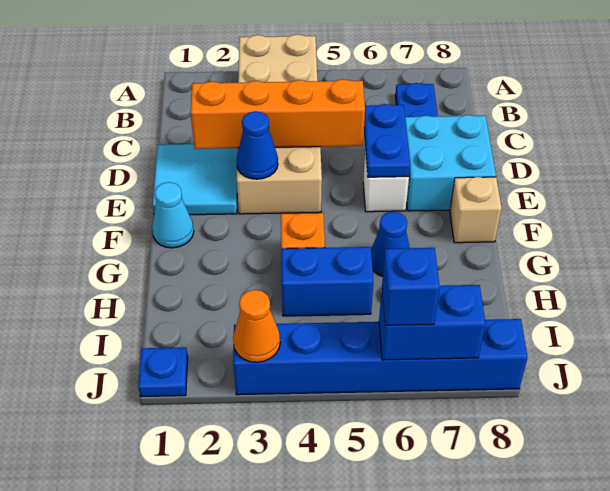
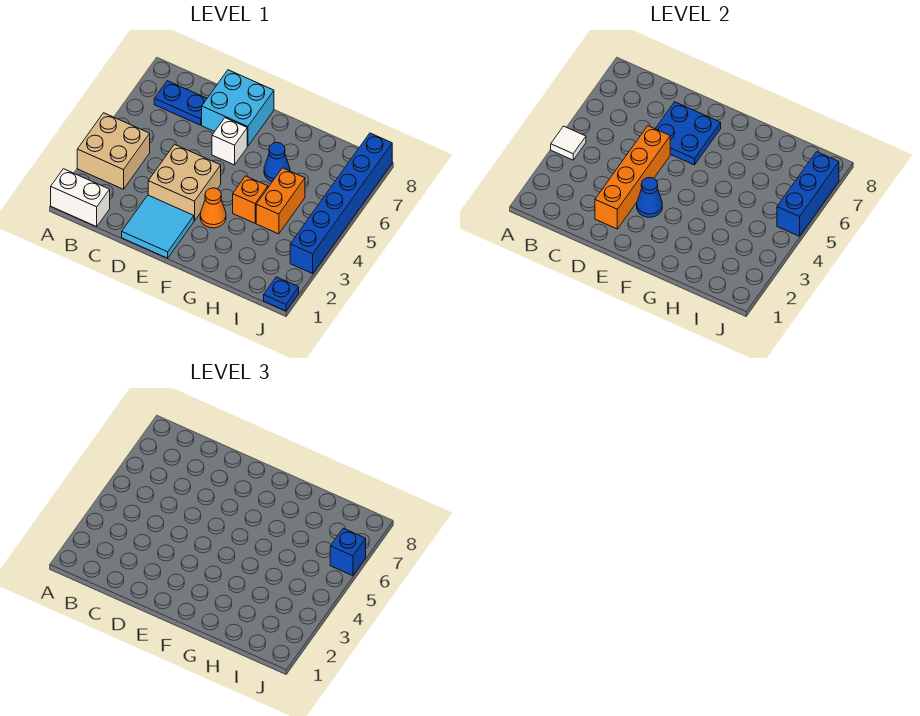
none -> white 1x2 brick [51,169,110,227]
none -> white 1x1 tile [551,126,586,160]
blue 1x2 plate [364,104,410,177] -> blue 2x2 plate [655,102,721,165]
cyan 1x1 cone [152,182,194,248] -> none
tan 1x1 brick [450,177,502,243] -> none
blue 1x2 brick [281,247,373,316] -> orange 1x2 brick [256,168,305,234]
orange 1x1 cone [233,290,280,362] -> orange 1x1 cone moved to [200,188,226,228]
blue 1x2 brick [379,285,485,360] -> blue 1x3 brick [777,152,839,236]

